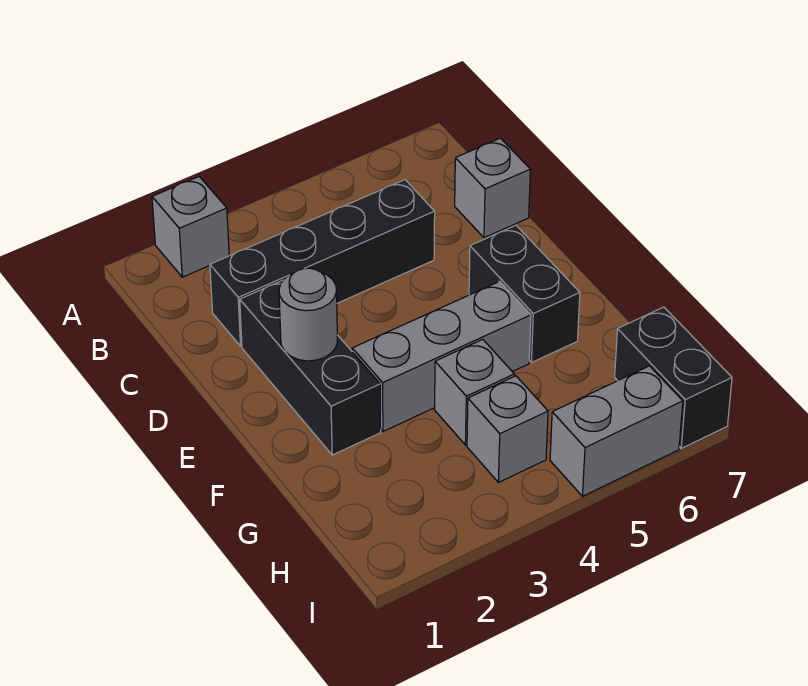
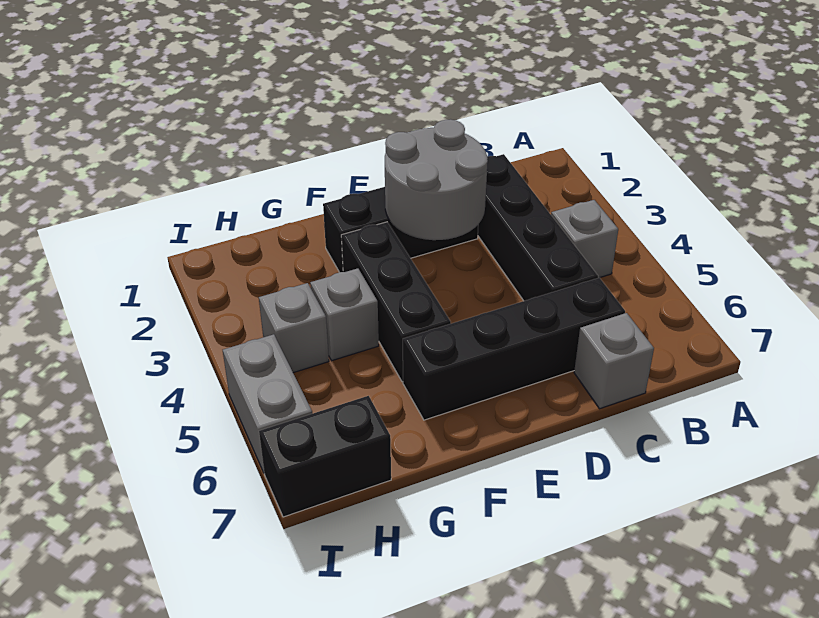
grey 1x1 brick [152,177,229,277] -> grey 1x1 brick moved to [551,200,618,278]
grey 1x1 round brick [279,268,338,361] -> grey 2x2 round brick [385,119,488,240]
black 1x2 brick [469,225,580,362] -> black 1x4 brick [403,278,625,420]
grey 1x3 brick [352,281,531,431] -> black 1x3 brick [341,222,451,382]

